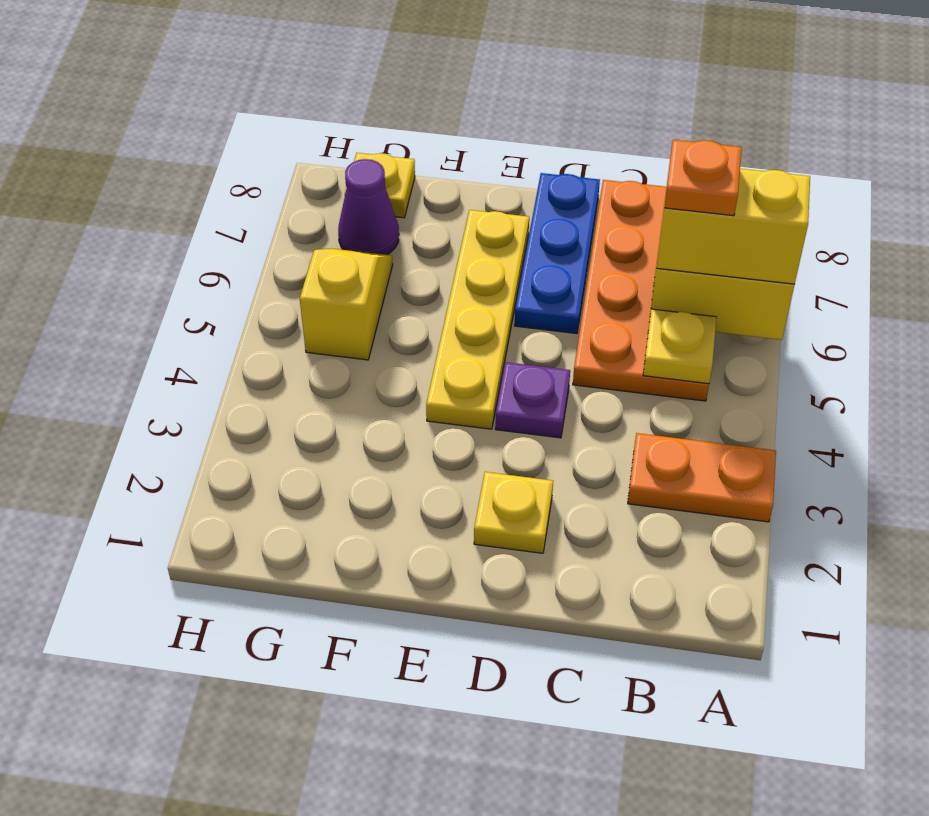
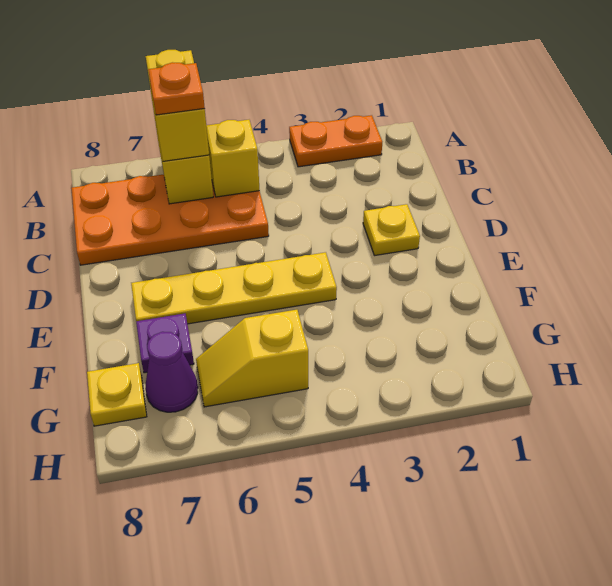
orange 1x2 plate [628,433,776,522] -> orange 1x2 plate turned to [289,115,382,167]
yellow 1x1 plate [643,309,717,384] -> yellow 1x1 brick [206,120,260,197]
purple 1x1 plate [495,362,570,438] -> purple 1x1 plate moved to [136,314,194,373]
blue 1x3 plate [515,173,600,334] -> none

